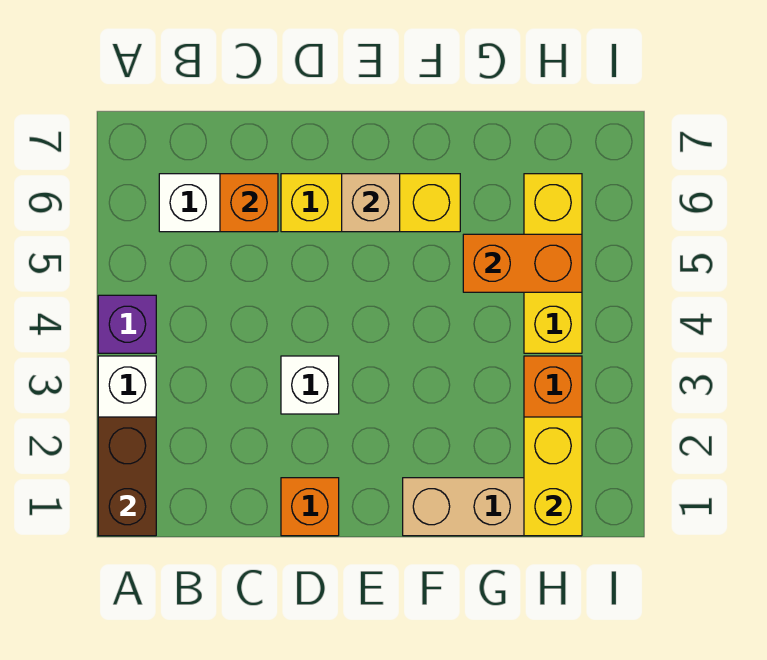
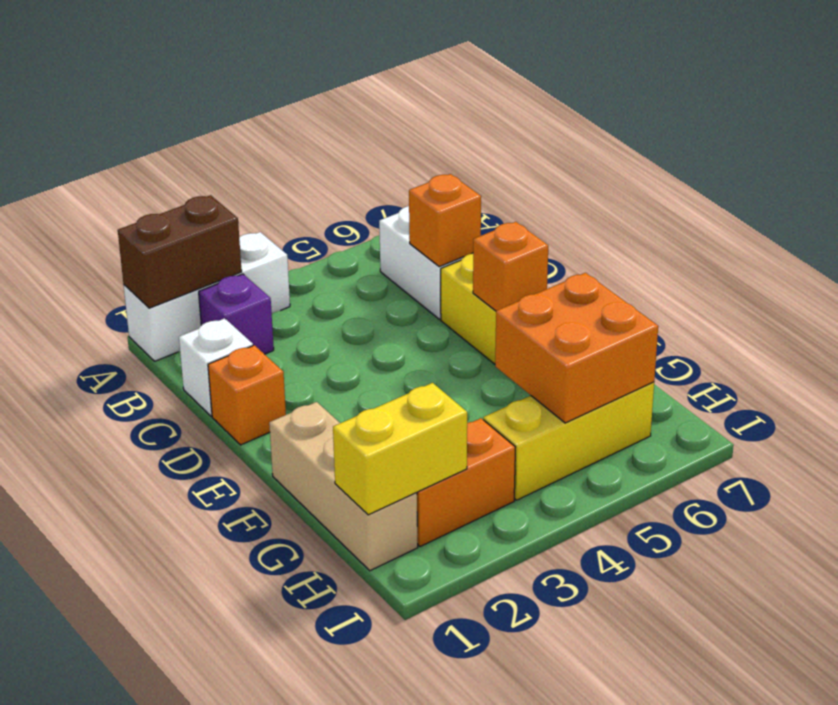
purple 1x1 brick [98,295,156,353] -> purple 1x1 brick moved to [199,274,274,354]
white 1x1 brick [281,356,339,414] -> white 1x1 brick moved to [179,318,253,416]
tan 1x1 brick [342,174,400,232] -> orange 1x1 brick [473,222,548,311]
orange 1x2 brick [463,234,582,292] -> orange 2x2 brick [495,273,658,423]

